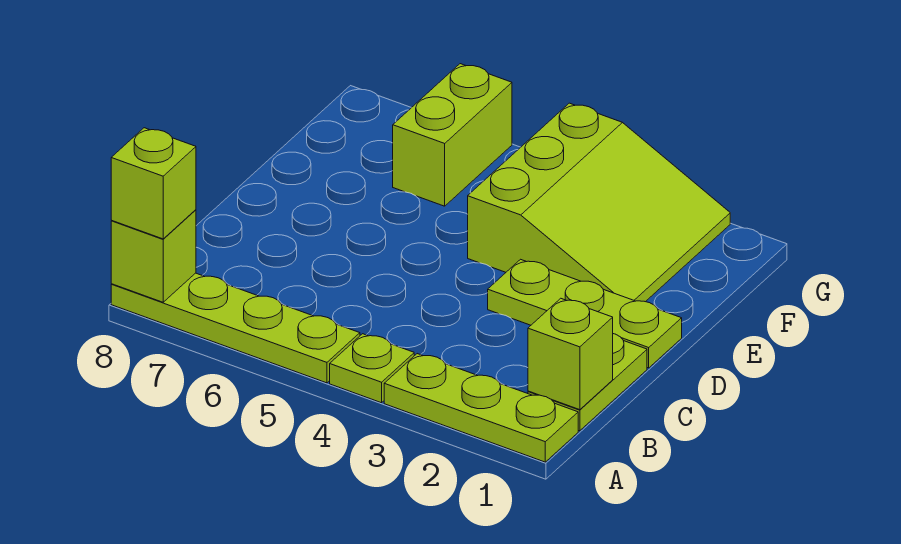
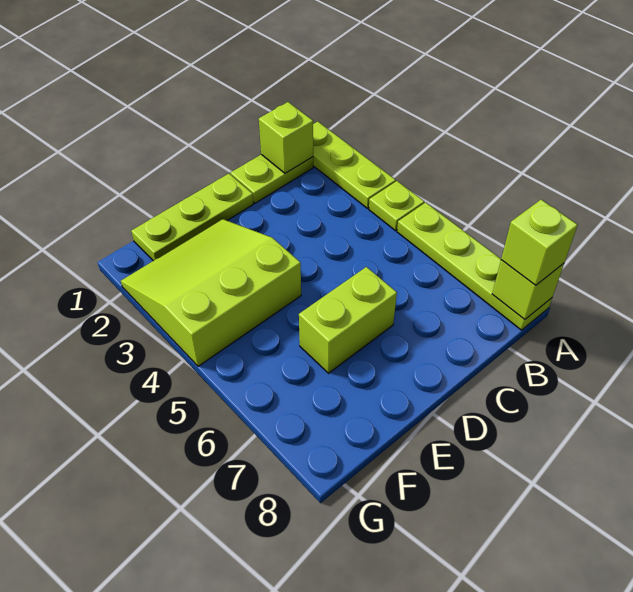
lime 1x3 plate [488,259,682,368] -> lime 1x3 plate turned to [131,174,253,261]
lime 1x2 brick [393,64,512,206] -> lime 1x2 brick moved to [299,267,397,373]

